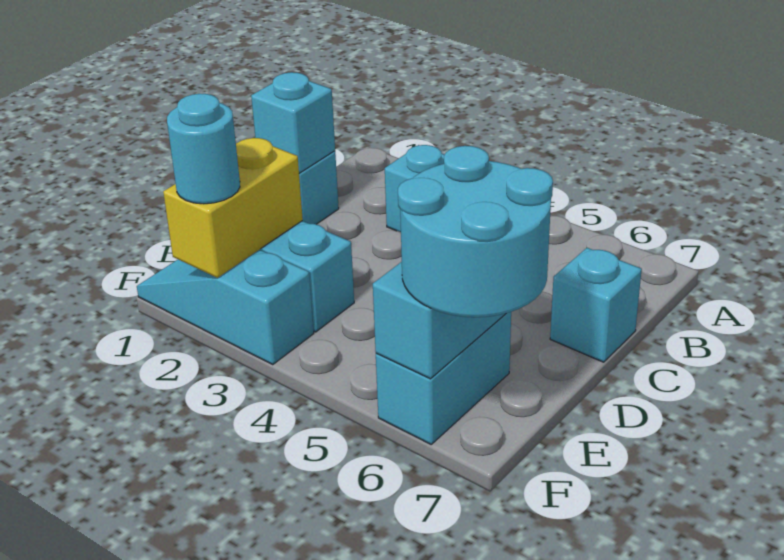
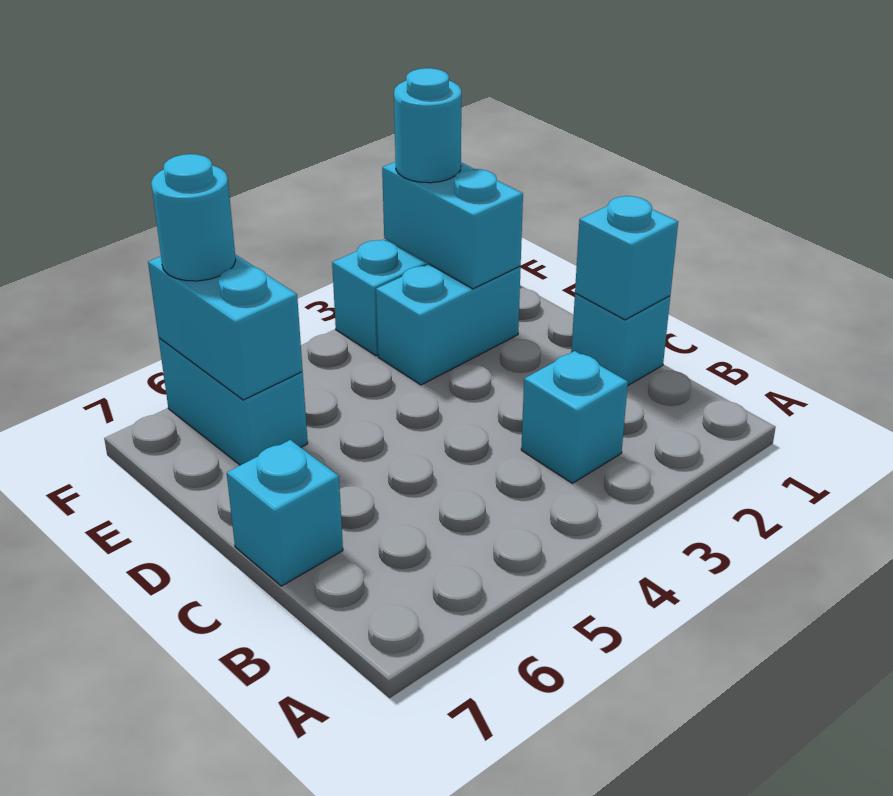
yellow 1x2 brick [163,138,303,278] -> cyan 1x2 brick [382,162,523,289]
cyan 2x2 round brick [398,146,553,317] -> cyan 1x1 round brick [151,154,236,281]

